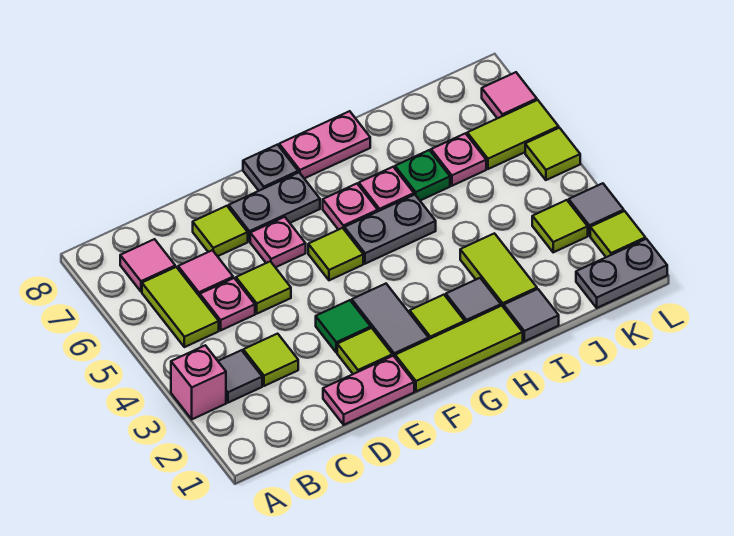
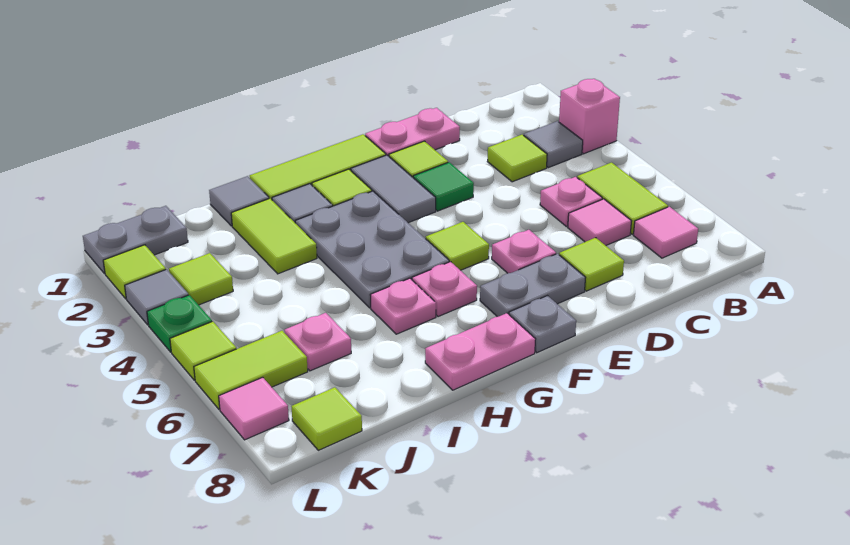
lime 1x1 tile [236,261,291,314] -> lime 1x1 tile moved to [291,387,362,450]
grey 1x2 plate [344,195,436,264] -> grey 2x3 plate [295,191,449,308]
green 1x1 plate [395,150,450,201] -> green 1x1 plate moved to [147,295,212,352]

